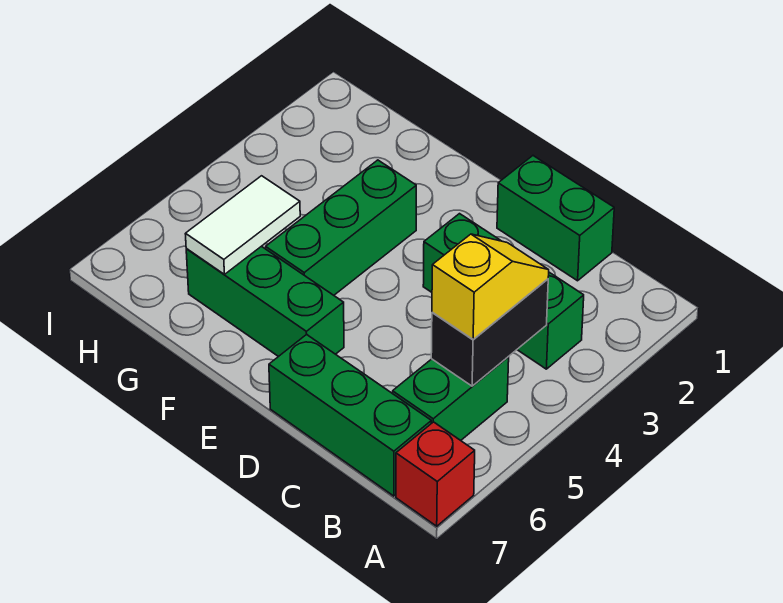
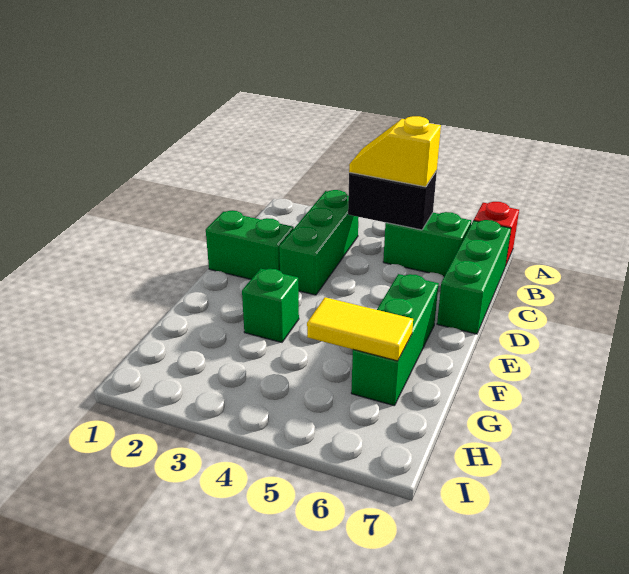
green 1x2 brick [497,156,614,281] -> green 1x2 brick turned to [206,211,294,279]
green 1x3 brick [266,160,416,295] -> green 1x1 brick [242,269,299,342]
white 1x2 tile [186,176,300,274] -> yellow 1x2 tile [307,297,413,361]

